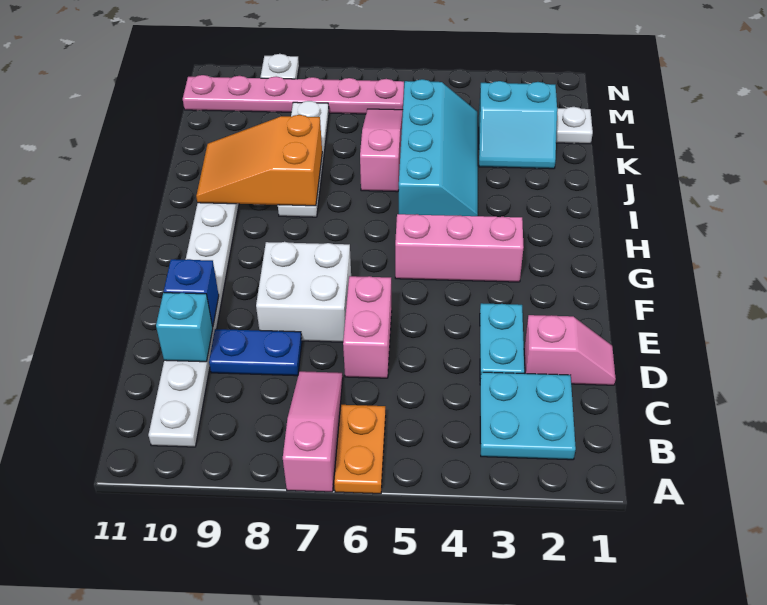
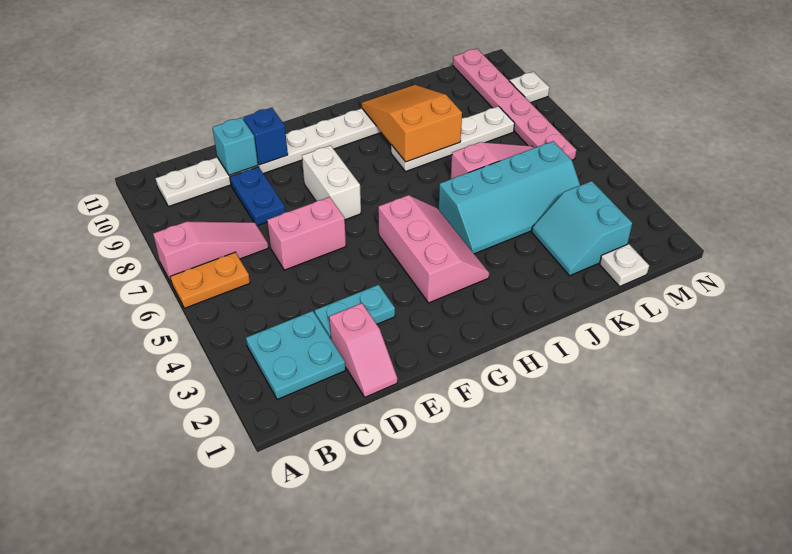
white 2x2 brick [256,242,351,342] -> white 1x2 brick [302,145,361,220]

